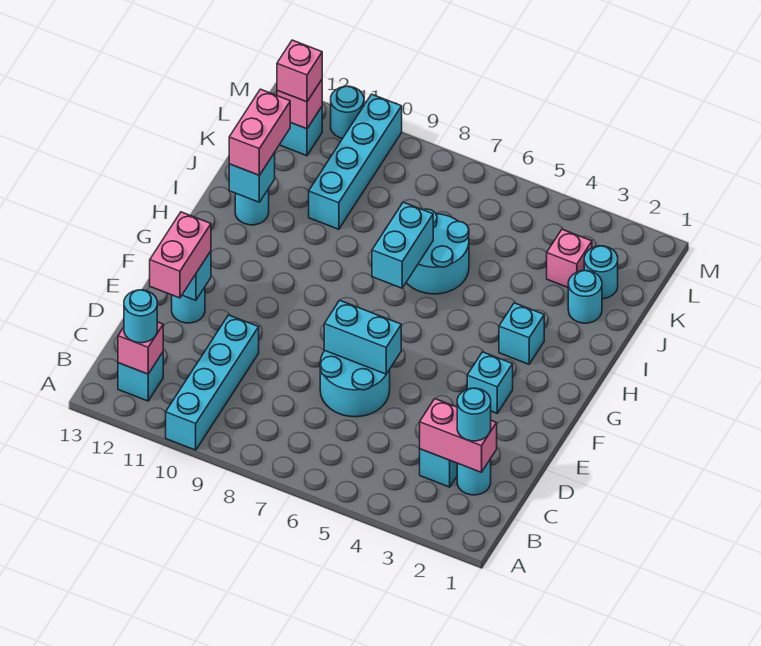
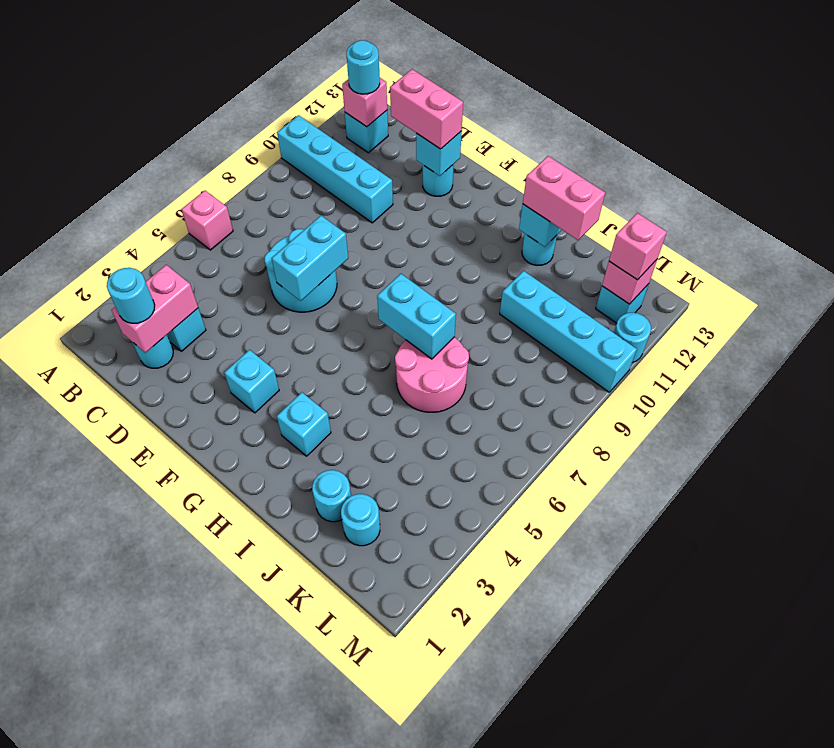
cyan 2x2 round brick [406,209,469,294] -> pink 2x2 round brick [395,337,469,412]
pink 1x1 brick [547,229,592,287] -> pink 1x1 brick moved to [182,191,233,250]

